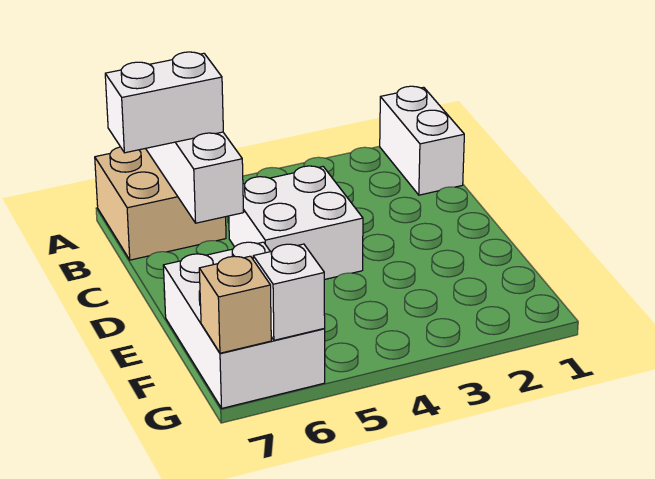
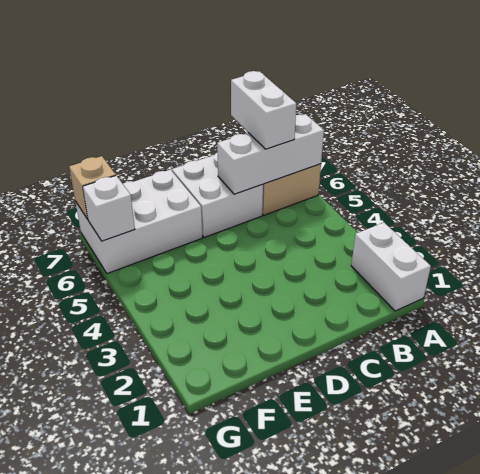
white 1x2 brick [380,86,464,195] -> white 1x2 brick turned to [351,223,431,311]
white 2x2 brick [229,166,363,280] -> white 2x2 brick moved to [172,152,263,237]

